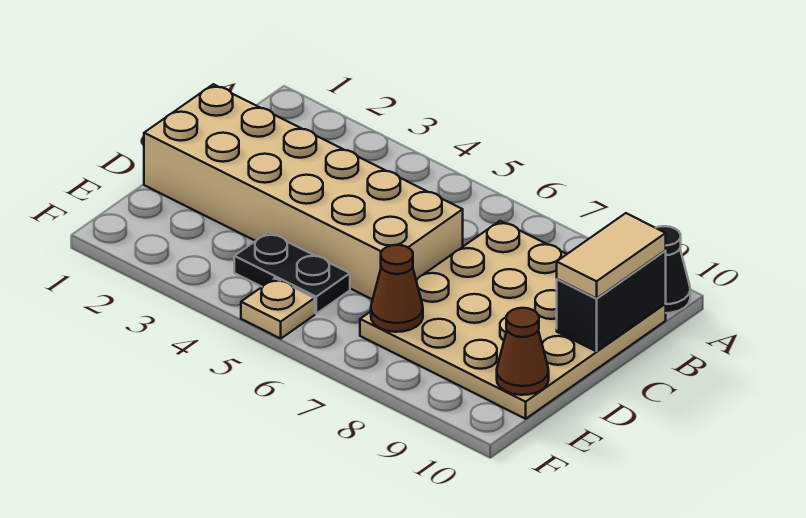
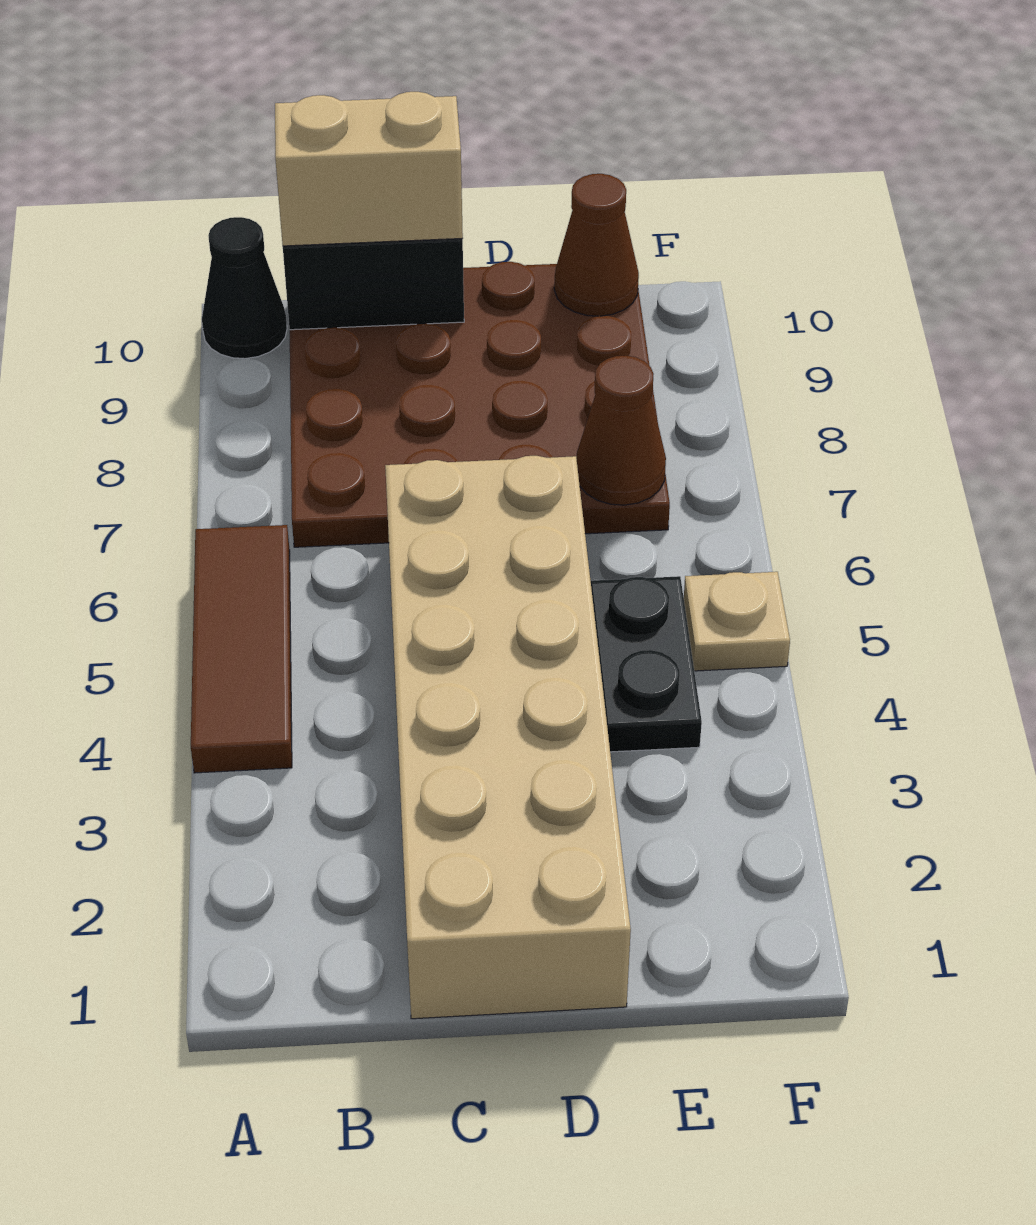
none -> brown 1x3 tile [191,525,292,773]
tan 4x4 plate [360,221,666,419] -> brown 4x4 plate [290,262,670,547]
tan 1x2 tile [557,213,666,298] -> tan 1x2 brick [275,92,463,246]

